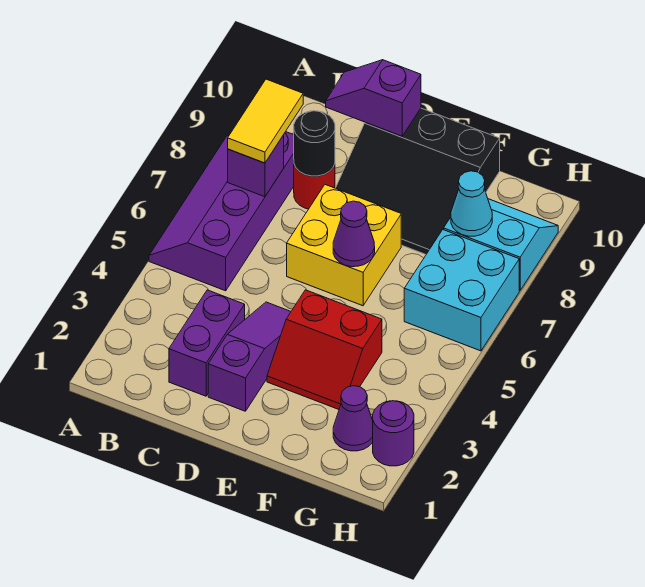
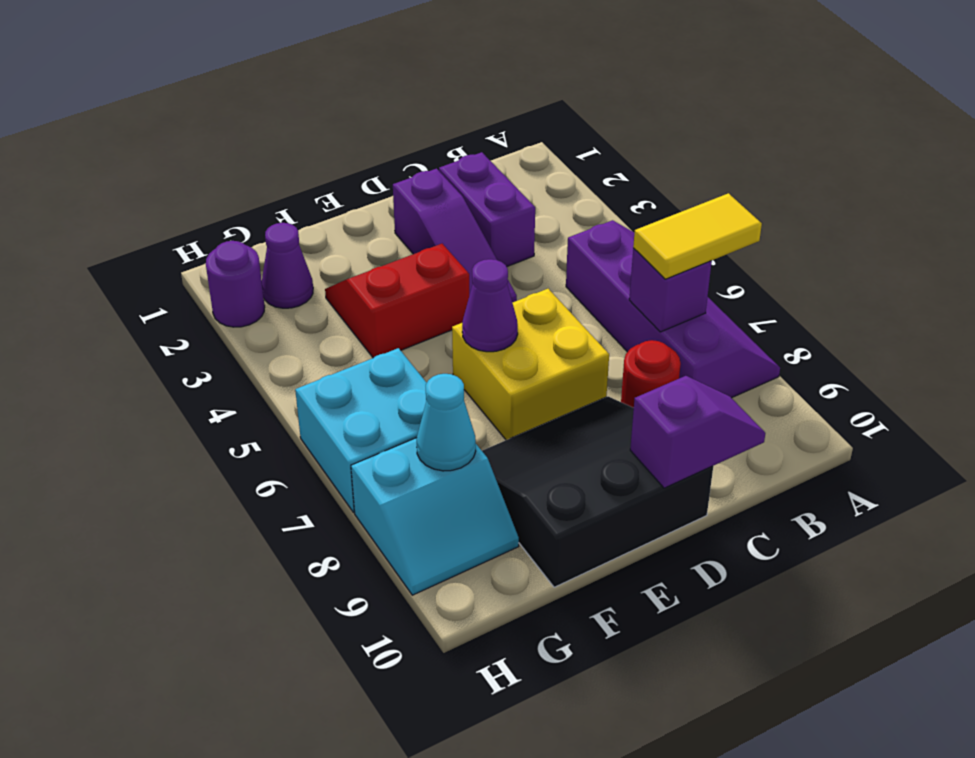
yellow 1x2 tile [228,79,303,163] -> yellow 1x2 tile turned to [633,193,762,279]
black 1x1 round brick [294,111,335,176] -> none

